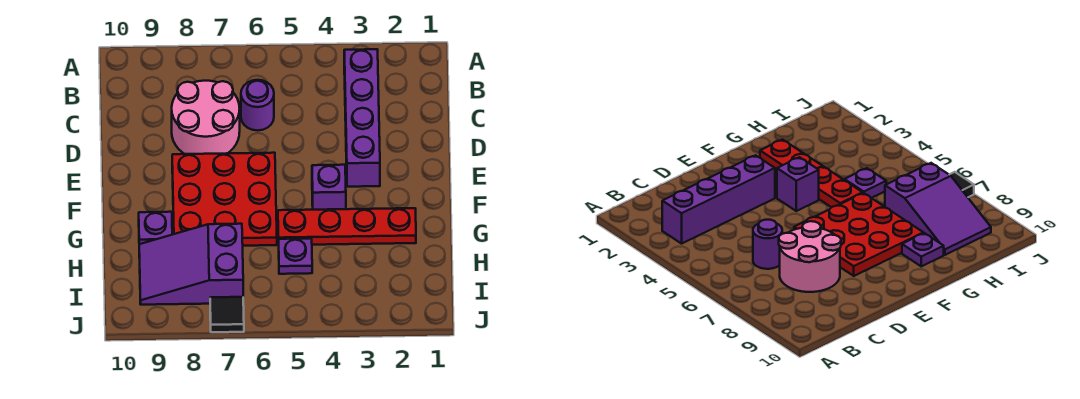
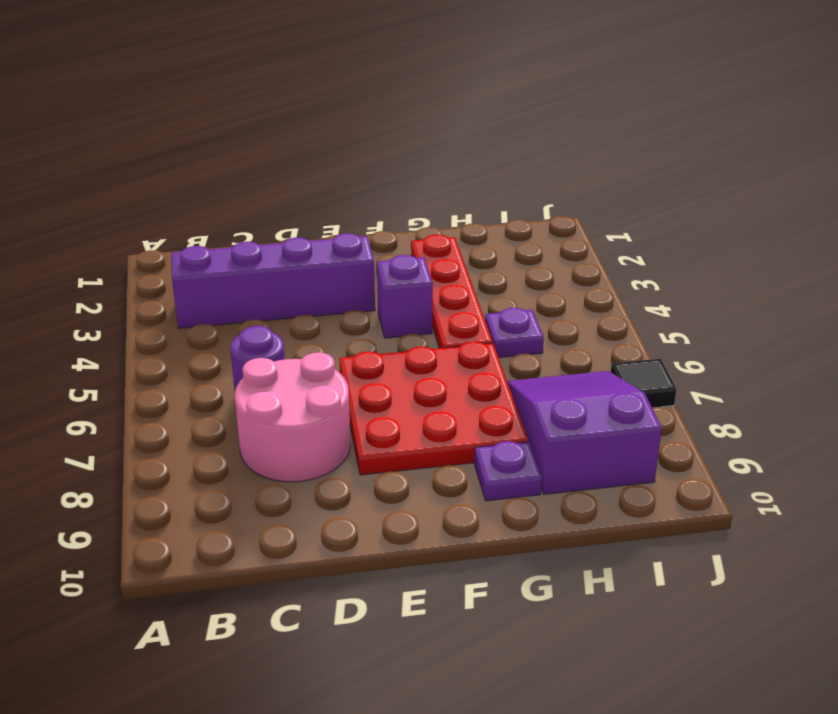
purple 2x3 slope [139,224,243,305] -> purple 2x3 slope turned to [507,371,662,494]

